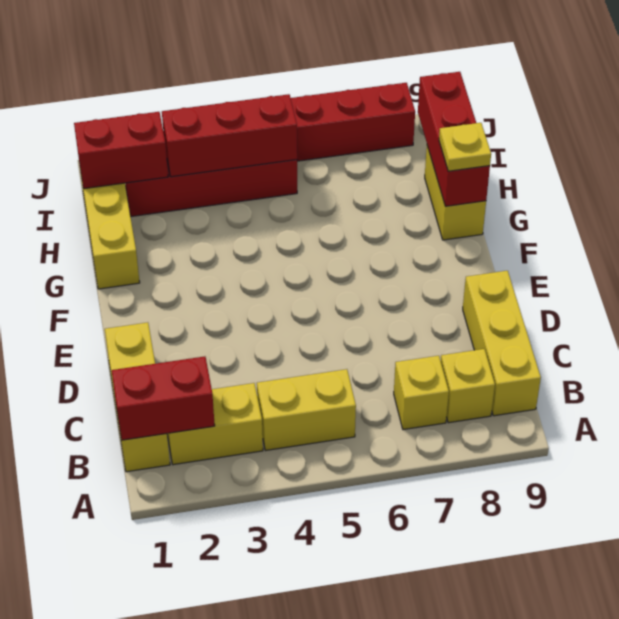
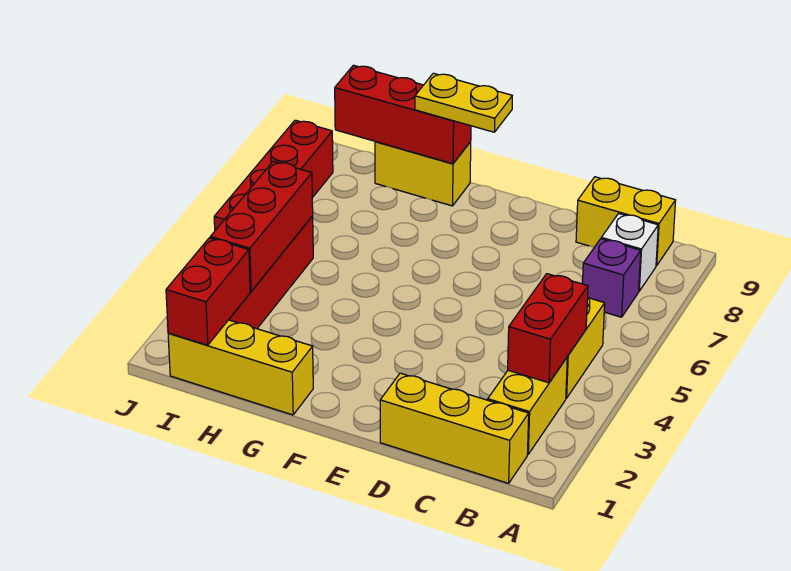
red 1x2 brick [112,356,215,440] -> red 1x2 brick moved to [508,274,588,383]
yellow 1x1 brick [394,356,449,430] -> purple 1x1 brick [582,239,641,317]
yellow 1x1 brick [441,349,495,423] -> white 1x1 brick [601,213,658,291]
yellow 1x3 brick [463,271,541,416] -> yellow 1x2 brick [576,177,676,266]
yellow 1x1 plate [439,123,491,171] -> yellow 1x2 plate [415,73,512,132]

